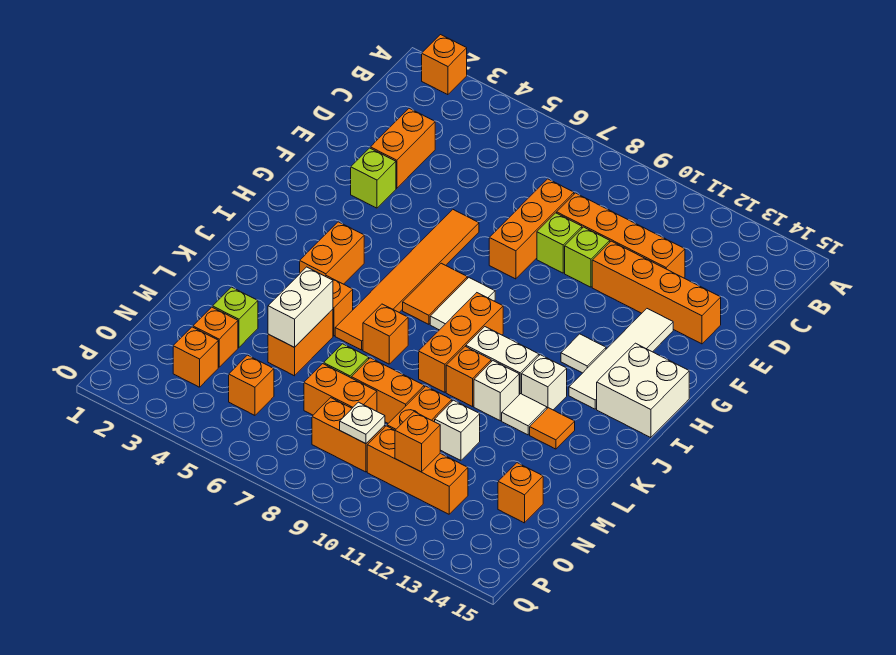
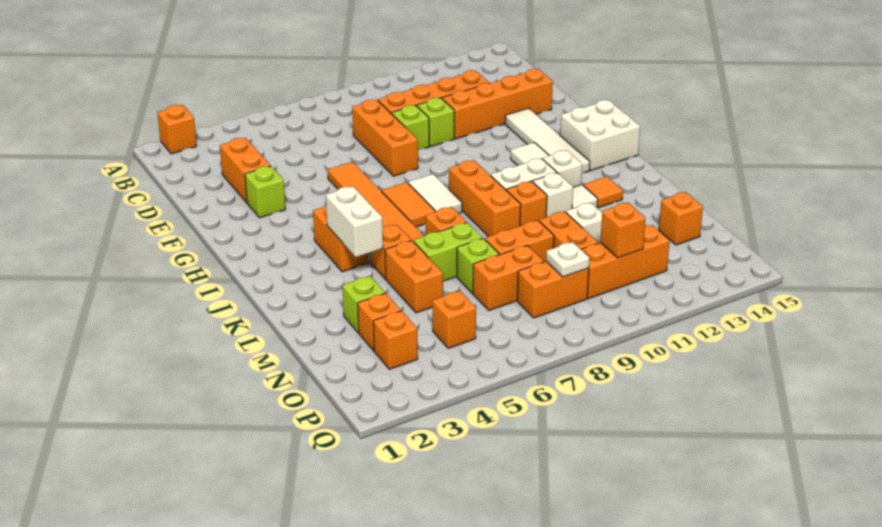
white 1x2 brick [268,267,333,347] -> white 1x2 brick moved to [326,186,383,257]
none -> lime 1x2 brick [413,222,483,281]

